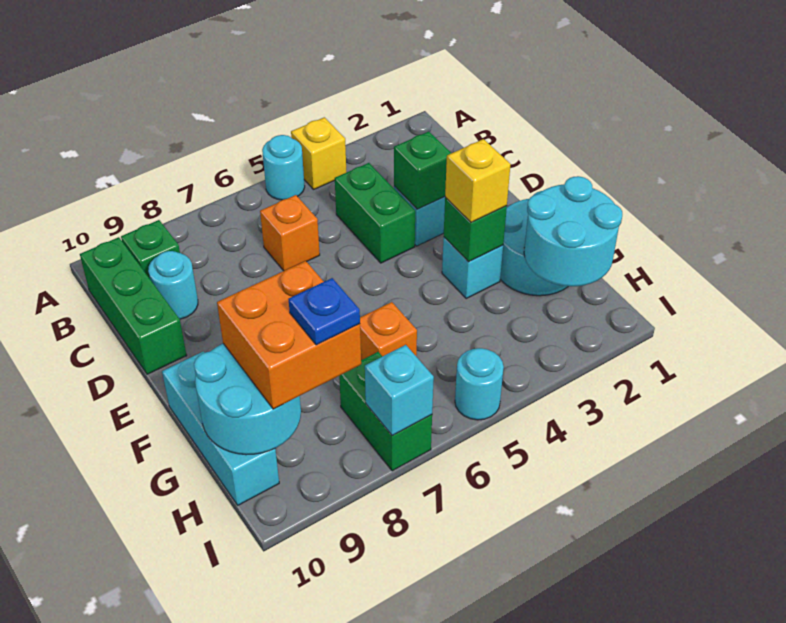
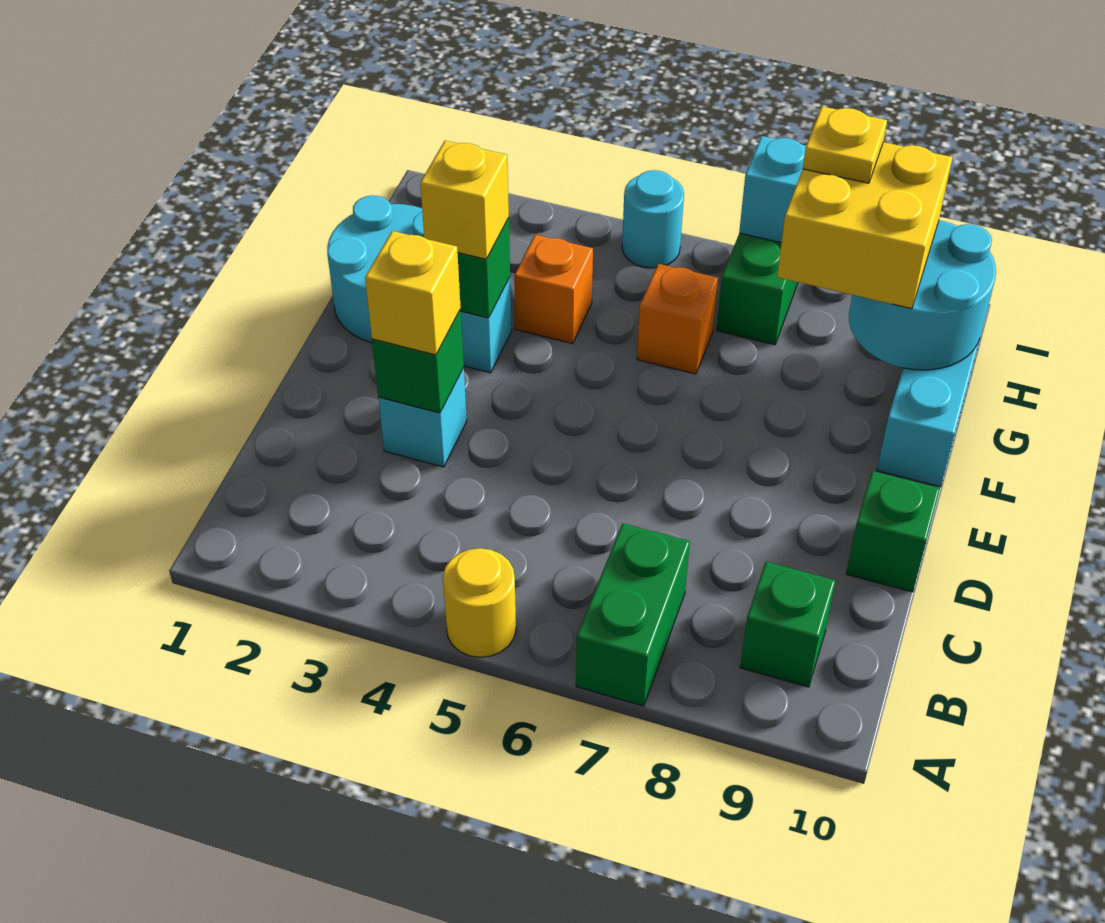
yellow 1x1 brick [291,117,346,189] -> yellow 1x1 brick moved to [365,231,461,355]
cyan 1x1 round brick [262,135,305,200] -> yellow 1x1 round brick [443,548,516,657]
green 1x3 brick [80,237,187,374] -> green 1x1 brick [846,471,940,592]
green 1x2 brick [335,163,415,263] -> green 1x2 brick moved to [576,523,690,706]
orange 1x1 brick [260,195,320,271] -> orange 1x1 brick moved to [514,235,593,344]
cyan 1x1 round brick [148,251,198,319] -> none
cyan 2x2 round brick [524,176,622,286] -> none
orange 2x2 brick [217,261,361,409] -> yellow 2x2 brick [777,142,953,309]
blue 1x1 plate [288,278,360,345] -> yellow 1x1 plate [803,106,887,183]

